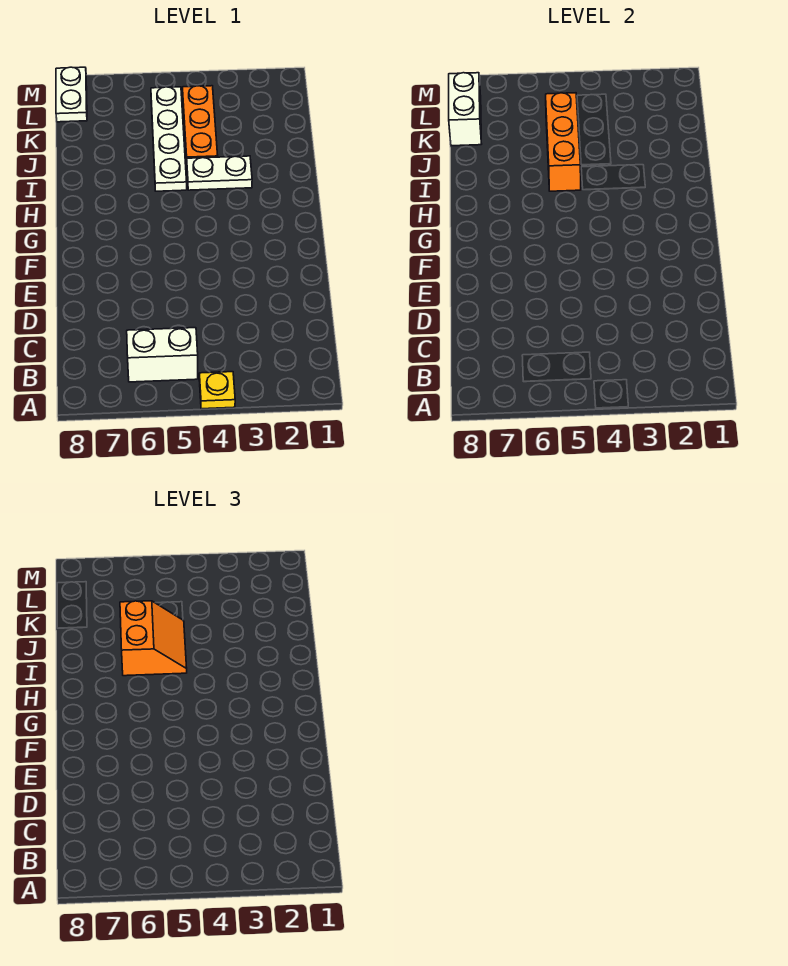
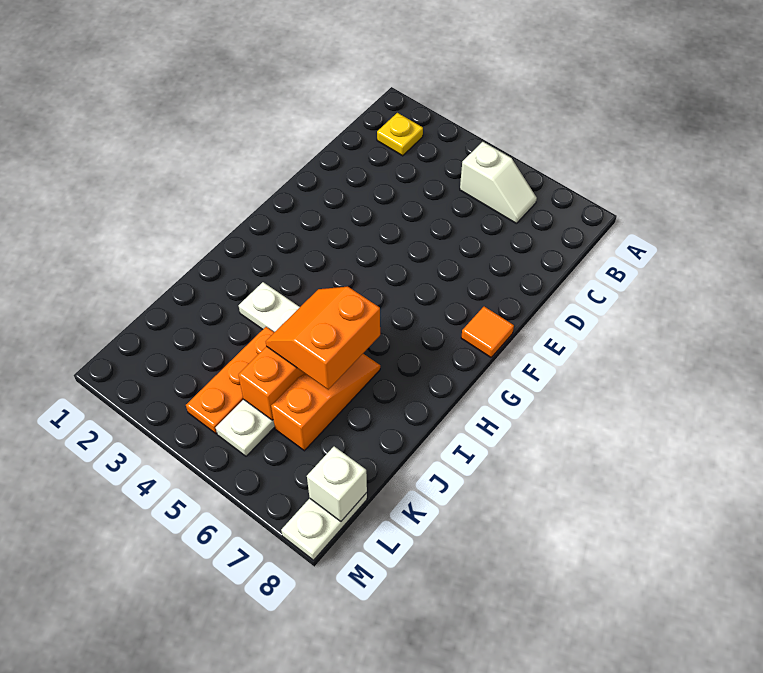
yellow 1x1 plate [199,372,235,409] -> yellow 1x1 plate moved to [377,113,423,156]
white 1x2 brick [127,328,198,382] -> white 1x2 slope [460,142,537,224]
none -> orange 1x1 tile [461,307,514,357]
none -> orange 1x3 slope [271,354,380,451]
white 1x2 brick [449,73,481,146] -> white 1x1 brick [307,447,367,521]

